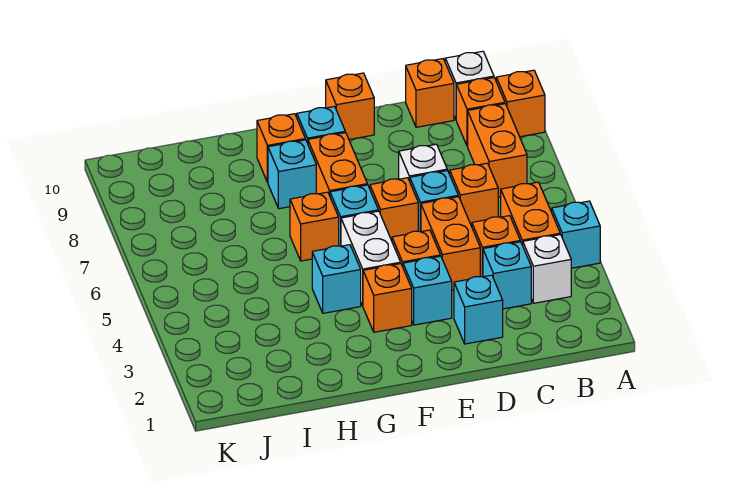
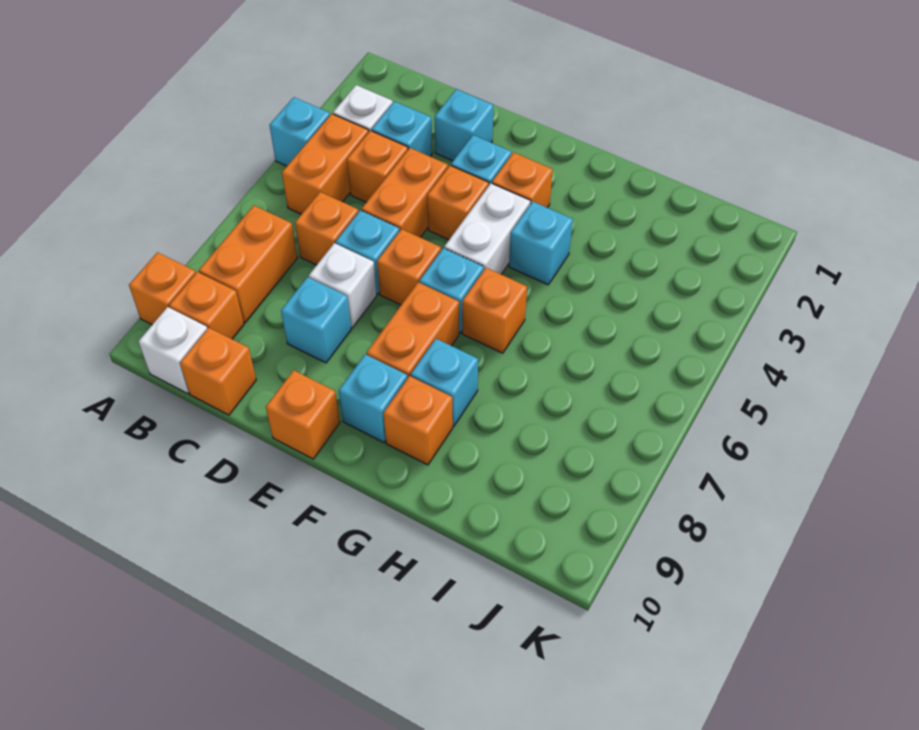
none -> cyan 1x1 brick [281,277,351,363]

